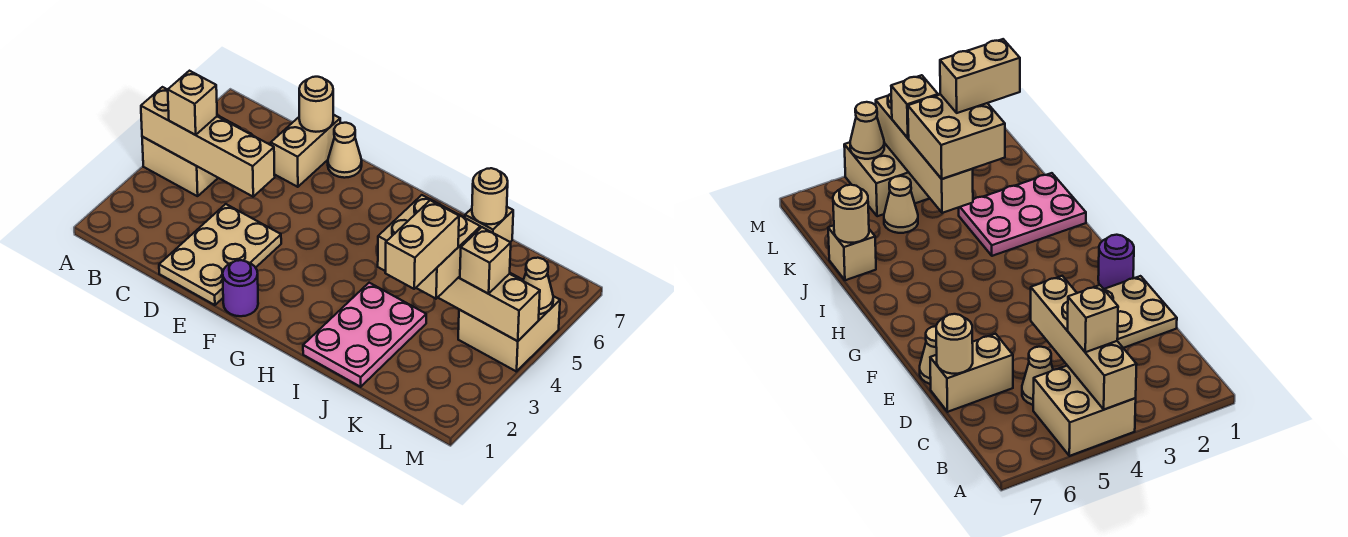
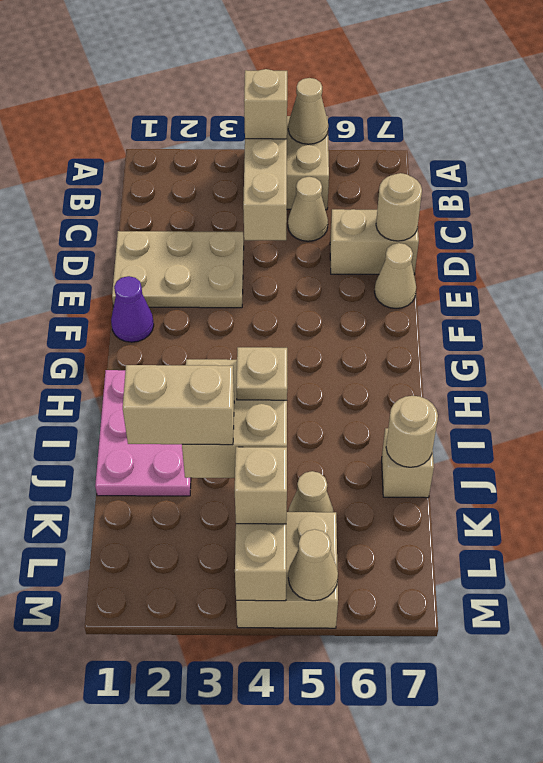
none -> tan 1x1 cone [288,78,328,144]
purple 1x1 round brick [223,260,258,316] -> purple 1x1 cone [111,276,154,342]
pink 2x3 plate [303,283,426,387] -> pink 2x3 plate turned to [95,370,191,496]
none -> tan 1x1 plate [236,347,287,400]

